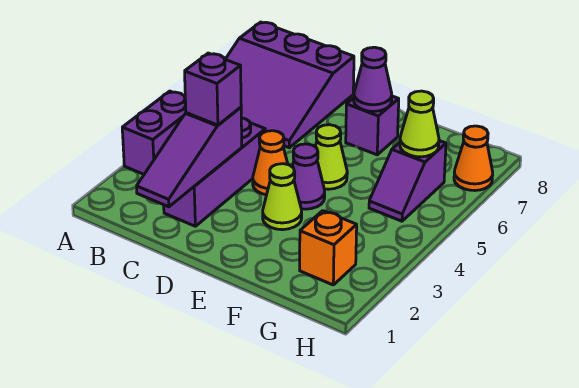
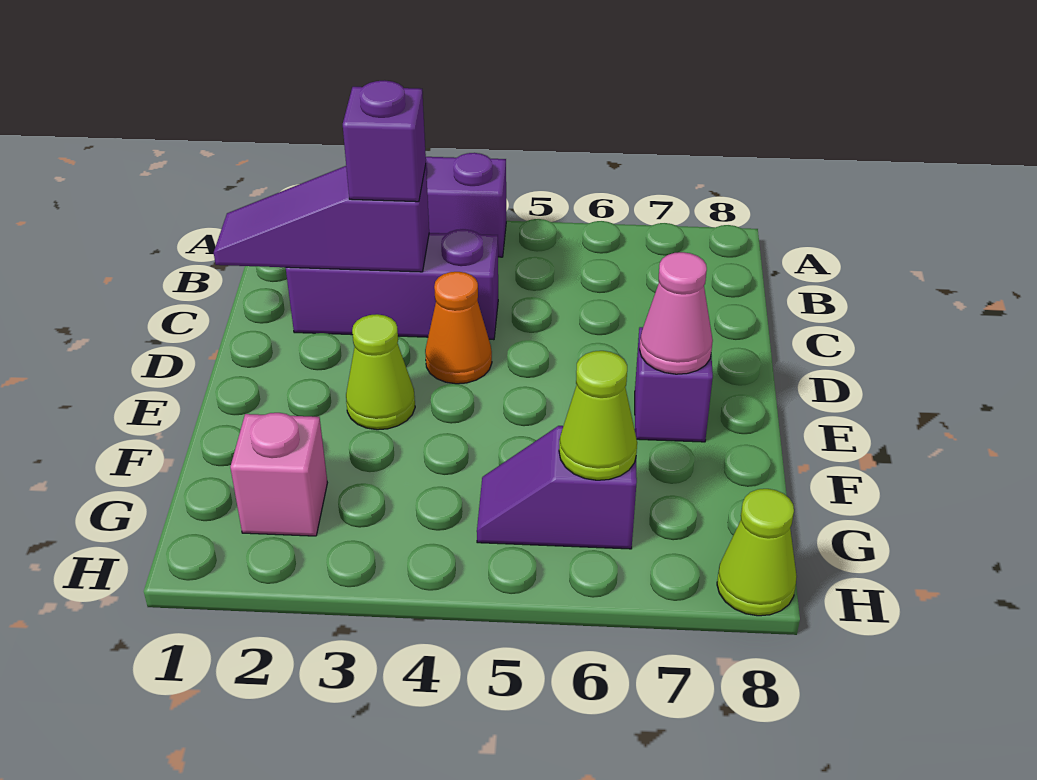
purple 3x3 slope [225,22,354,148] -> none
purple 1x1 cone [292,144,325,209] -> none
lime 1x1 cone [315,125,347,189] -> lime 1x1 cone moved to [717,489,797,616]
purple 1x1 cone [354,47,392,111] -> pink 1x1 cone [639,252,713,374]
orange 1x1 brick [300,211,357,285] -> pink 1x1 brick [230,413,327,536]
orange 1x1 cone [454,126,493,191] -> none

